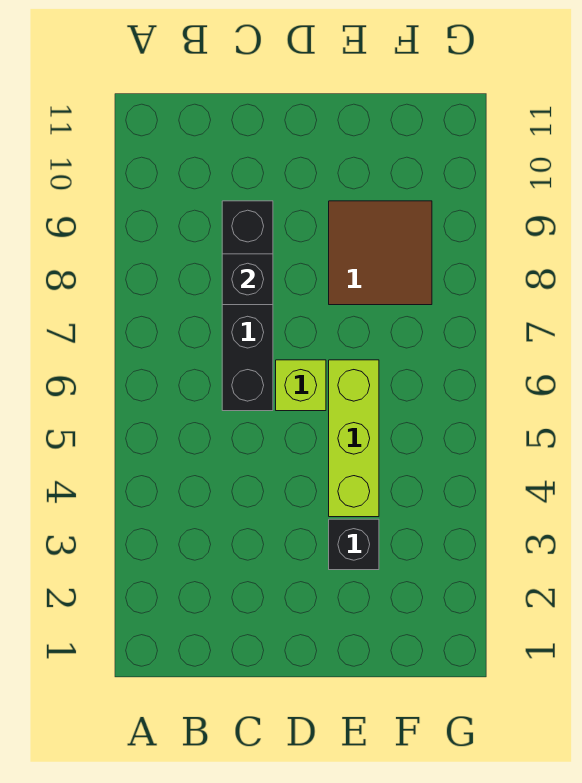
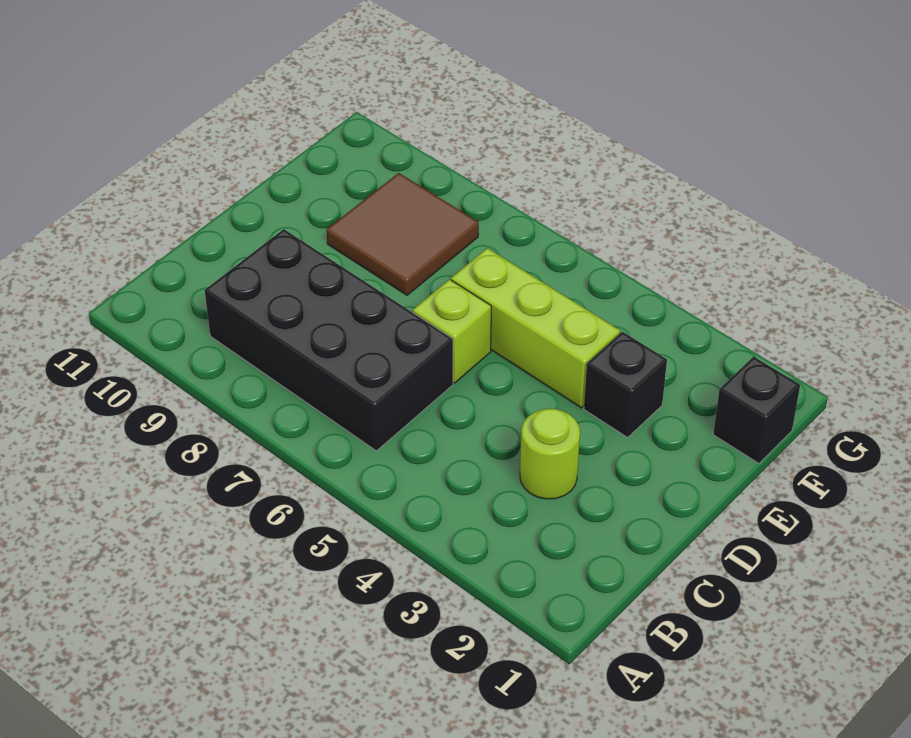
none -> lime 1x1 round brick [520,409,580,499]
black 1x4 brick [222,201,273,411] -> black 2x4 brick [205,229,453,451]
black 1x1 brick [222,254,273,305] -> black 1x1 brick moved to [713,357,800,463]

